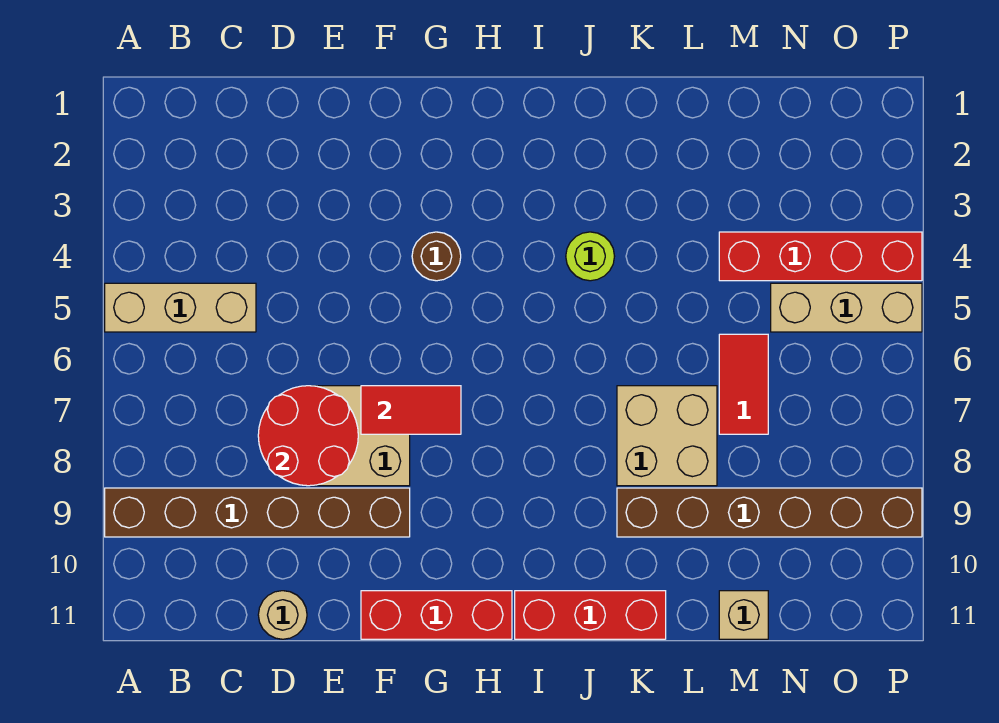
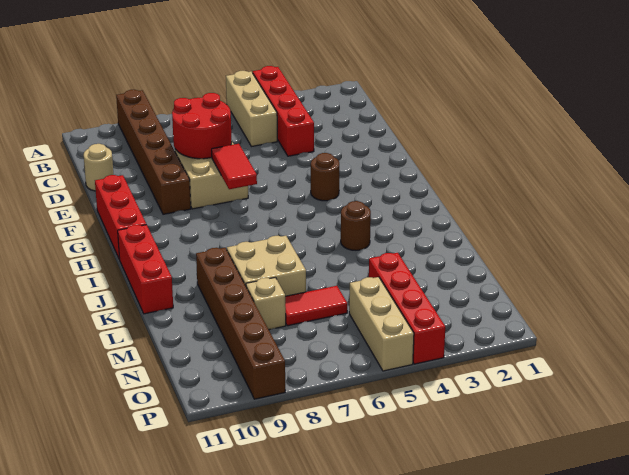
none -> red 1x4 brick [253,66,314,156]
lime 1x1 round brick [566,232,615,281] -> brown 1x1 round brick [341,201,371,250]
tan 1x1 brick [719,591,768,639] -> tan 1x1 brick moved to [246,277,286,330]

